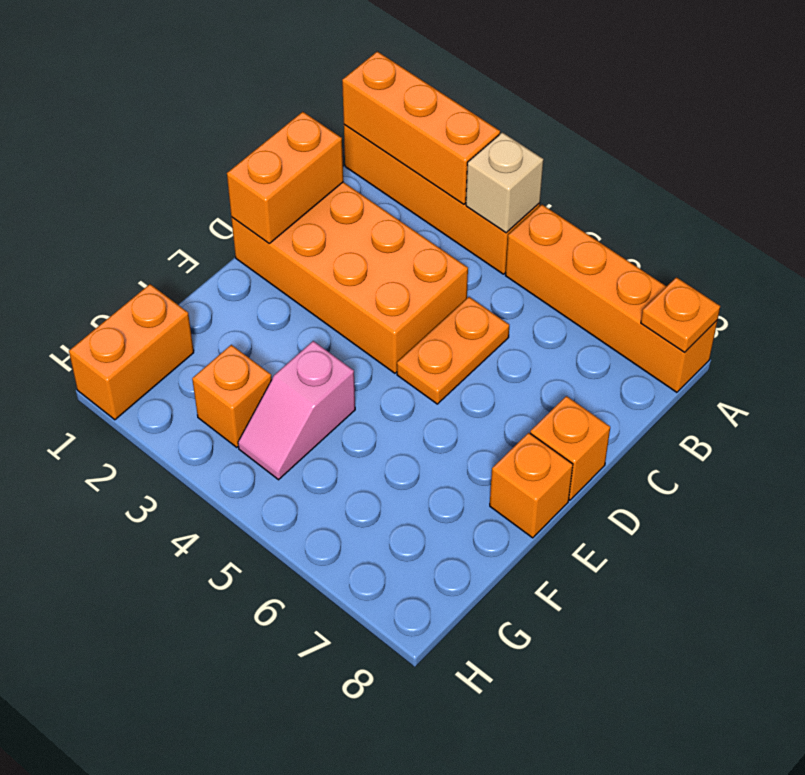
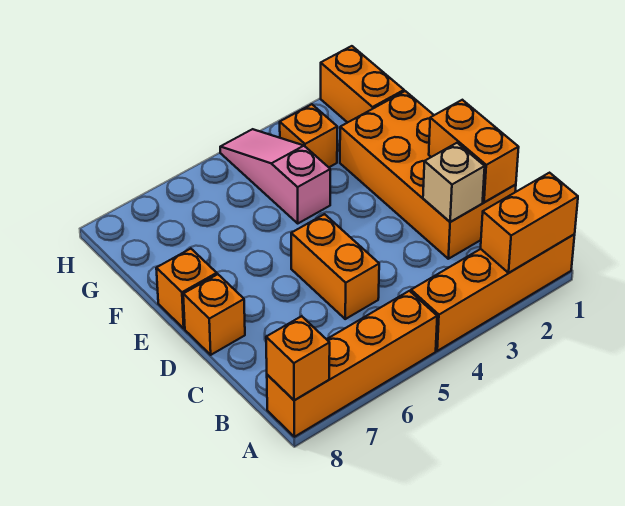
orange 1x3 brick [342,51,500,204] -> orange 1x2 brick [481,173,578,273]
tan 1x1 brick [466,132,543,233] -> tan 1x1 brick moved to [423,143,485,222]
orange 1x1 plate [641,277,720,352] -> orange 1x1 brick [266,316,330,400]
orange 2x4 brick [231,182,468,373] -> orange 2x4 brick turned to [340,91,516,259]
orange 1x2 plate [397,297,509,404] -> orange 1x2 brick [291,214,379,319]
pink 1x2 slope [238,341,355,480] -> pink 1x3 slope [220,129,330,223]

